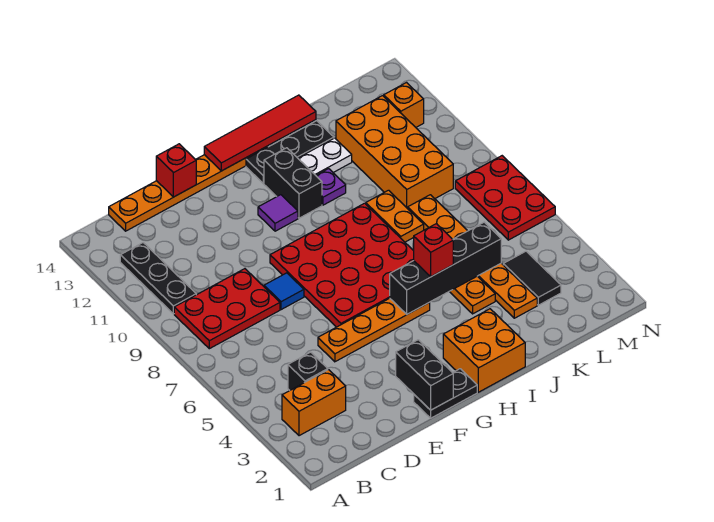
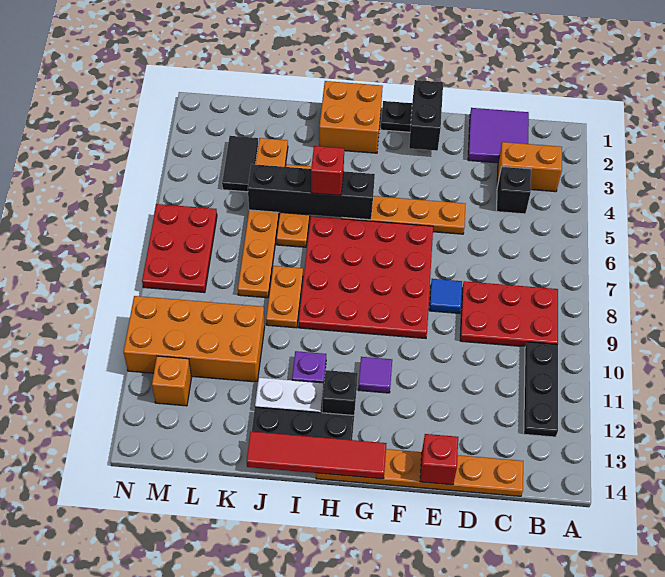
none -> purple 2x2 tile [468,108,529,163]
black 1x2 brick [264,148,322,218] -> black 1x1 brick [322,370,358,415]
orange 2x4 brick [336,96,453,209] -> orange 2x4 brick turned to [124,296,265,382]

